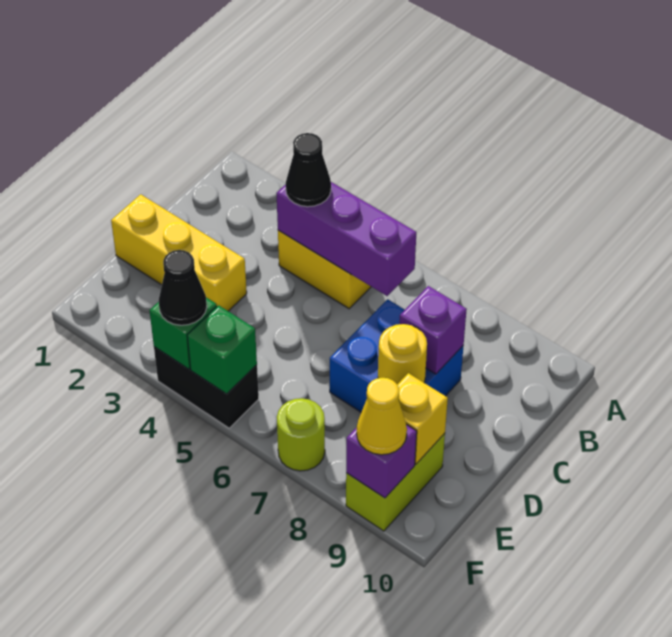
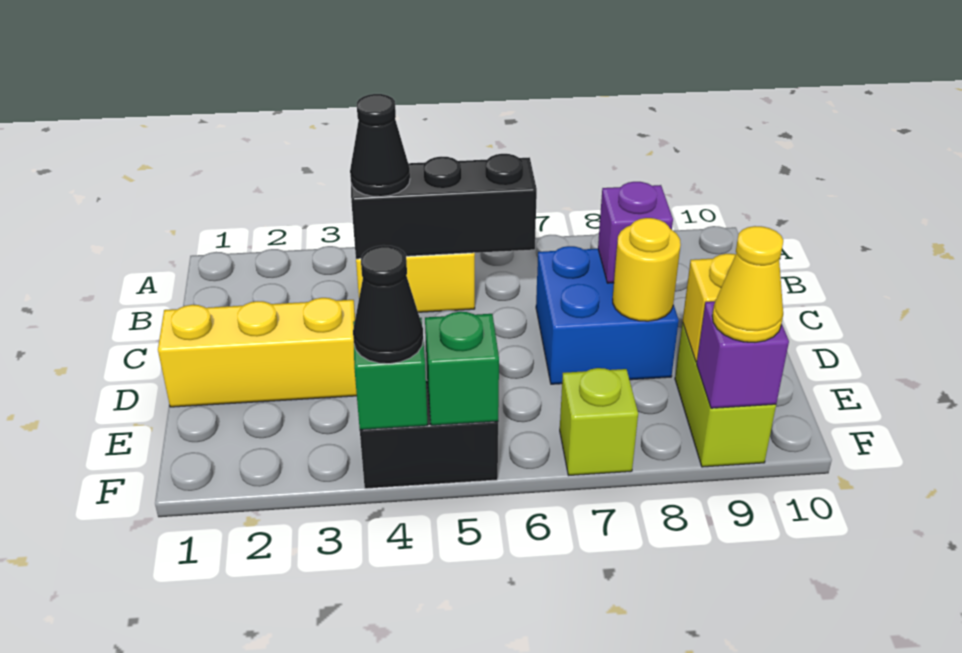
purple 1x3 brick [277,182,416,296] -> black 1x3 brick [351,154,537,259]
lime 1x1 round brick [277,398,325,471] -> lime 1x1 brick [560,368,638,475]

